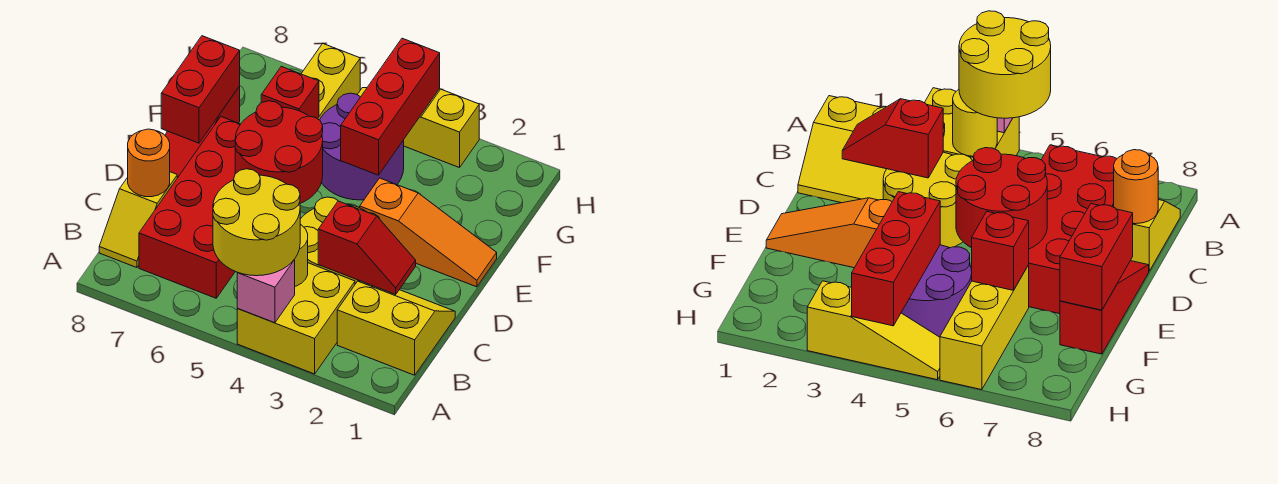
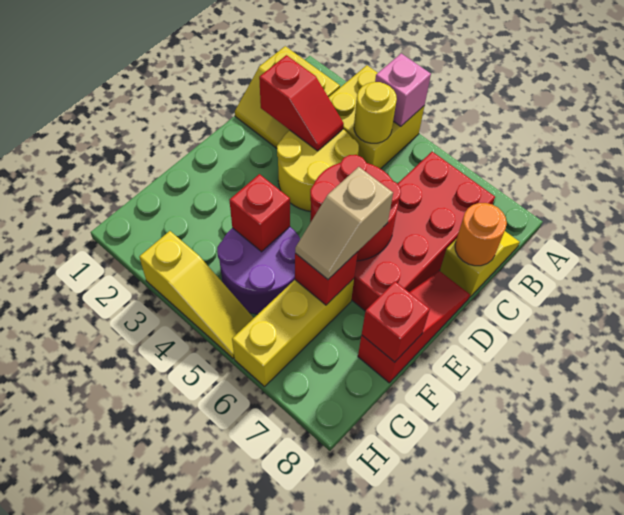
yellow 2x2 round brick [213,169,300,276] -> none
red 1x2 slope [318,201,416,294] -> red 1x2 slope turned to [259,55,344,151]
orange 1x3 slope [360,178,497,287] -> none
none -> tan 1x2 slope [295,167,393,279]
red 1x2 brick [161,36,240,143] -> red 1x1 brick [362,282,430,362]
red 1x3 brick [341,38,440,175] -> red 1x1 brick [229,174,290,252]

